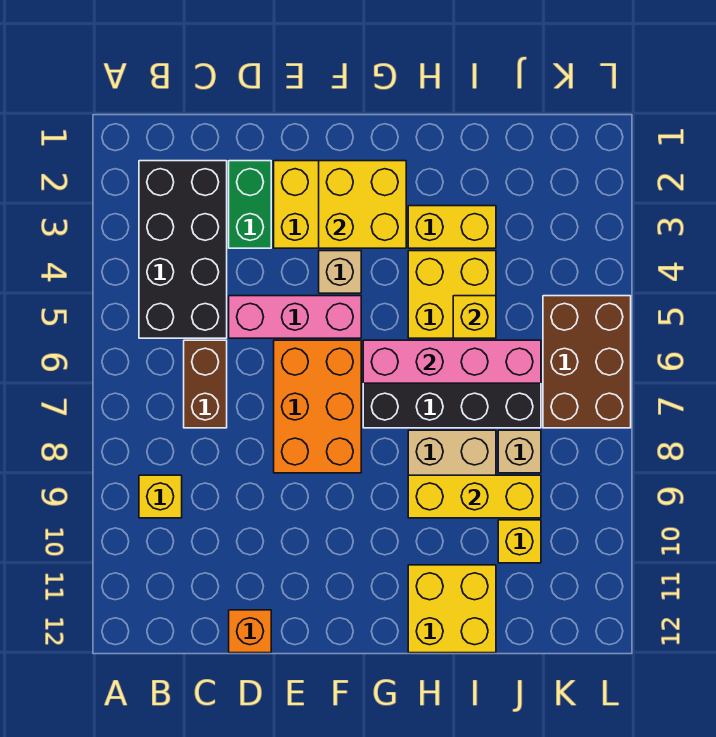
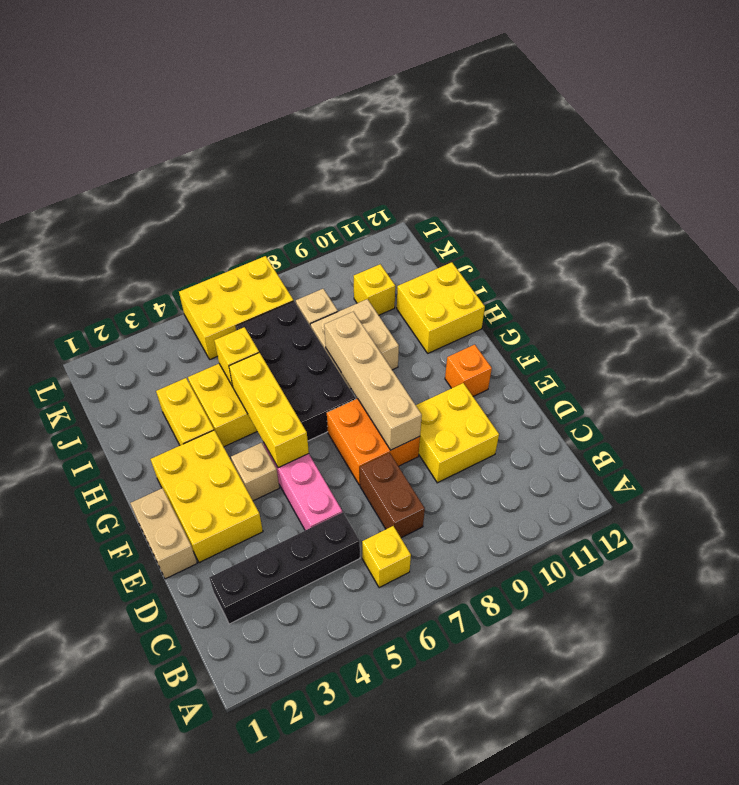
black 2x4 brick [139,161,227,338] -> black 1x4 brick [209,512,360,624]
yellow 1x1 brick [139,475,182,518] -> yellow 1x1 brick moved to [362,526,411,588]
brown 1x2 brick [184,340,227,428] -> brown 1x2 brick turned to [360,453,425,538]
green 1x2 brick [229,161,271,248] -> none
orange 1x1 brick [229,610,271,653] -> orange 1x1 brick moved to [445,345,492,396]
none -> tan 1x2 brick [130,488,197,579]
orange 2x3 brick [274,340,361,473] -> orange 2x2 brick [327,398,420,485]
none -> tan 1x4 brick [324,312,422,450]
yellow 2x2 brick [319,161,406,248] -> yellow 2x2 brick moved to [416,383,499,483]
pink 1x4 brick [363,340,541,383] -> none
yellow 1x3 brick [408,475,541,518] -> yellow 1x3 brick moved to [229,353,309,468]
brown 2x3 brick [543,296,631,428] -> yellow 2x3 brick [179,256,294,359]

